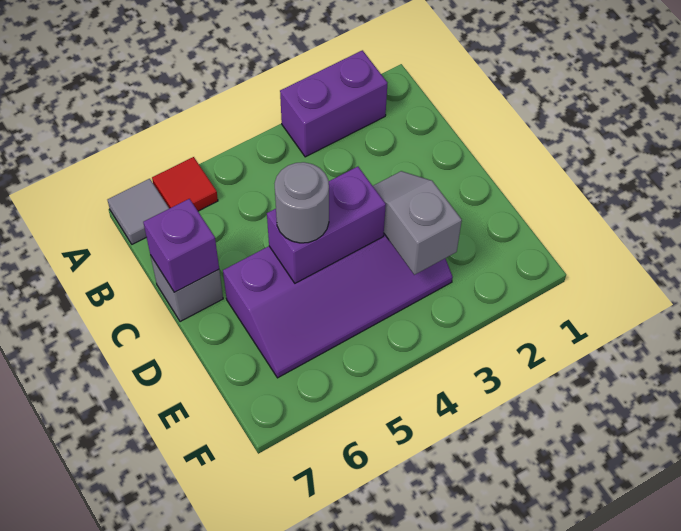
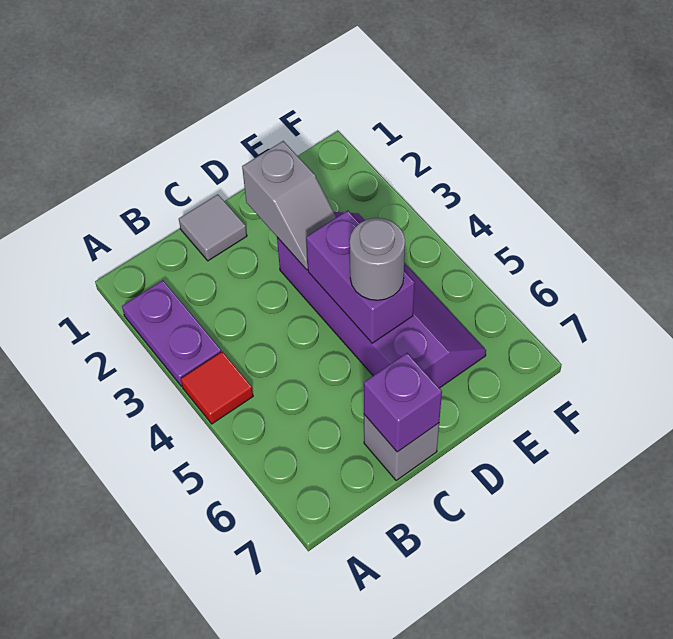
purple 1x2 brick [280,50,387,157] -> purple 1x2 plate [122,280,221,386]
red 1x1 tile [152,157,218,211] -> red 1x1 tile moved to [181,352,253,424]
grey 1x1 tile [108,179,169,244] -> grey 1x1 tile moved to [179,194,247,261]
grey 1x2 slope [373,171,462,275] -> grey 1x2 slope turned to [242,141,336,270]

